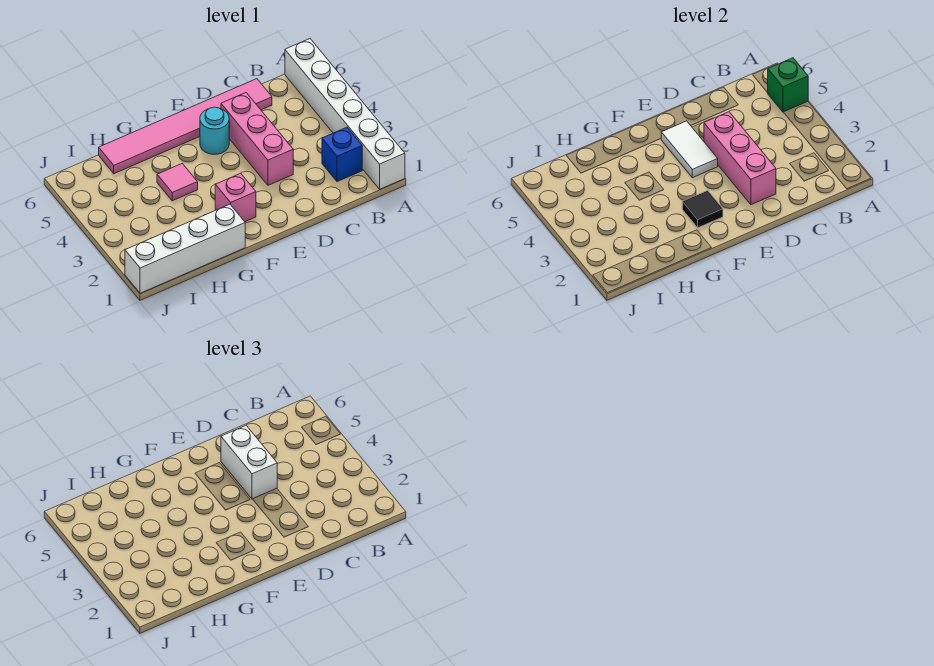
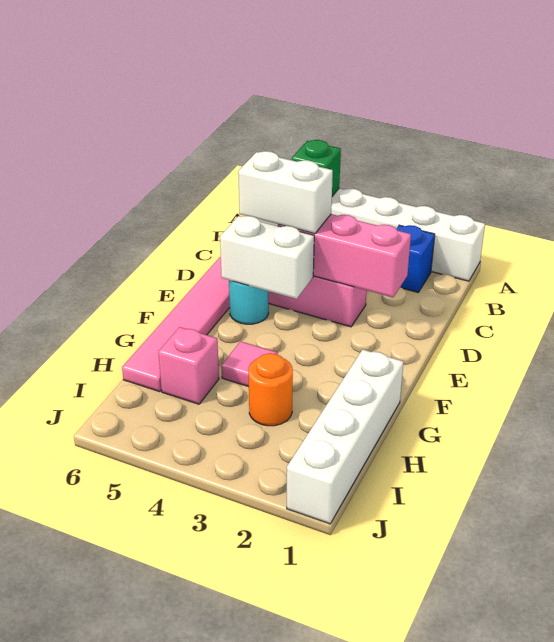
white 1x2 tile [661,121,718,178] -> white 1x2 brick [220,216,314,299]
pink 1x1 brick [215,173,256,222] -> pink 1x1 brick moved to [158,327,219,404]
black 1x1 tile [682,190,723,228] -> none
none -> orange 1x1 round brick [248,353,293,426]

